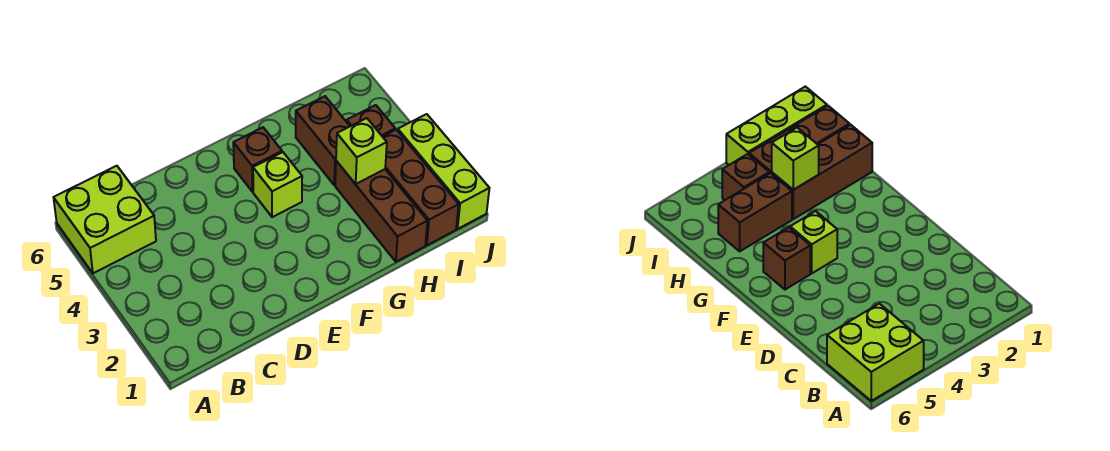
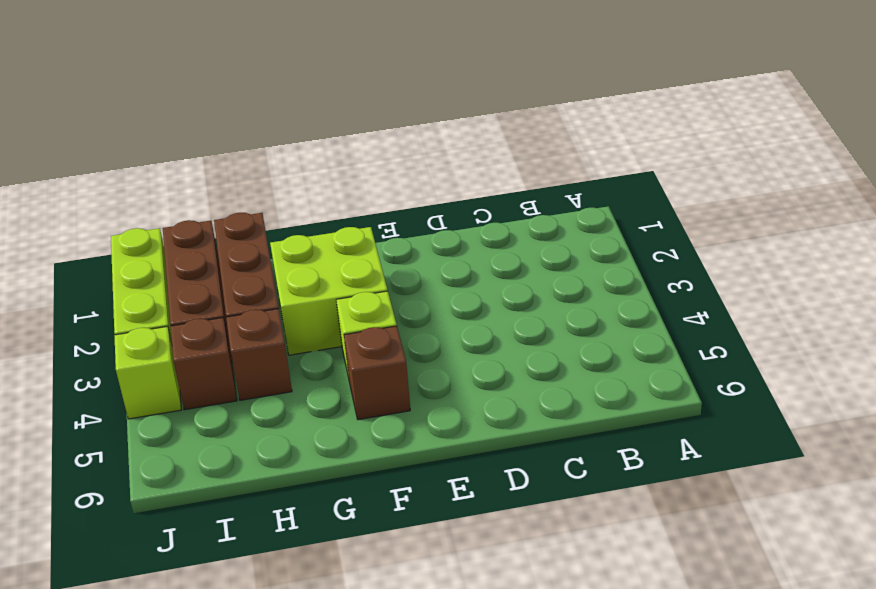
lime 2x2 brick [54,166,156,273] -> lime 2x2 brick moved to [270,227,388,355]
lime 1x1 brick [336,118,387,184] -> lime 1x1 brick moved to [114,326,181,419]
brown 1x2 brick [296,96,350,185] -> brown 1x1 brick [226,309,292,400]

